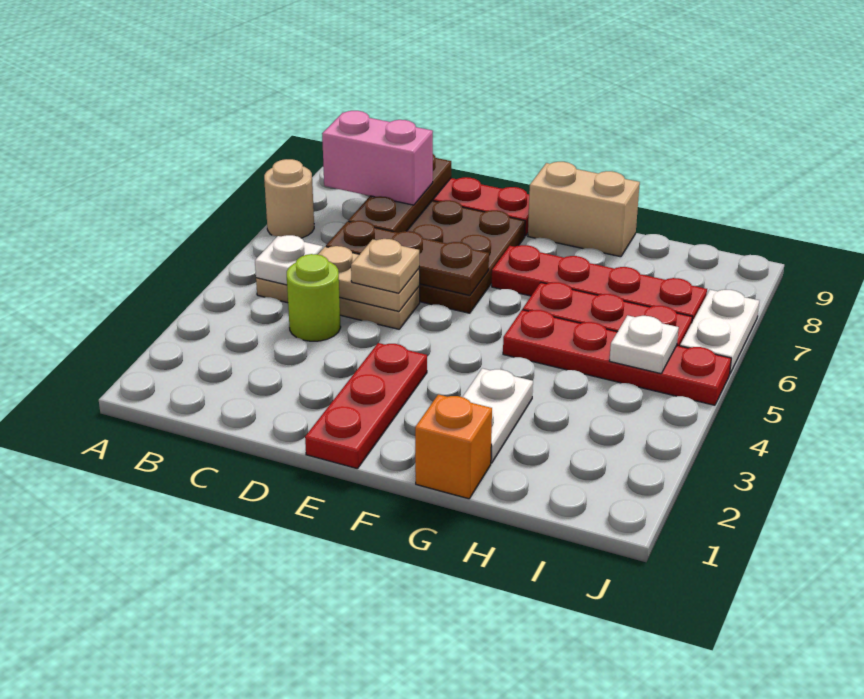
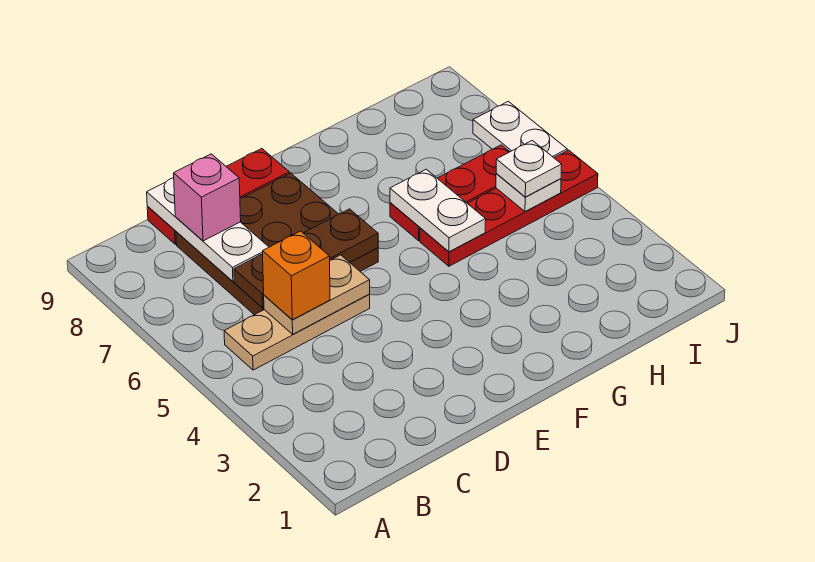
tan 1x1 round brick [264,159,314,238] -> none
white 1x1 plate [255,235,323,285] -> white 1x1 plate moved to [496,141,562,197]
pink 1x2 brick [322,111,433,205] -> pink 1x1 brick [174,154,241,241]
lime 1x1 round brick [287,254,341,341] -> none
brown 1x3 plate [348,154,451,233] -> white 1x3 plate [147,178,269,281]
tan 1x1 plate [351,239,419,293] -> none
red 1x3 plate [305,343,427,469] -> none
red 1x4 plate [492,245,707,321] -> none
tan 1x2 brick [528,162,640,257] -> none
orange 1x1 brick [415,394,492,499] -> orange 1x1 brick moved to [263,231,330,320]
white 1x2 plate [463,368,533,463] -> white 1x2 plate moved to [390,169,486,252]

